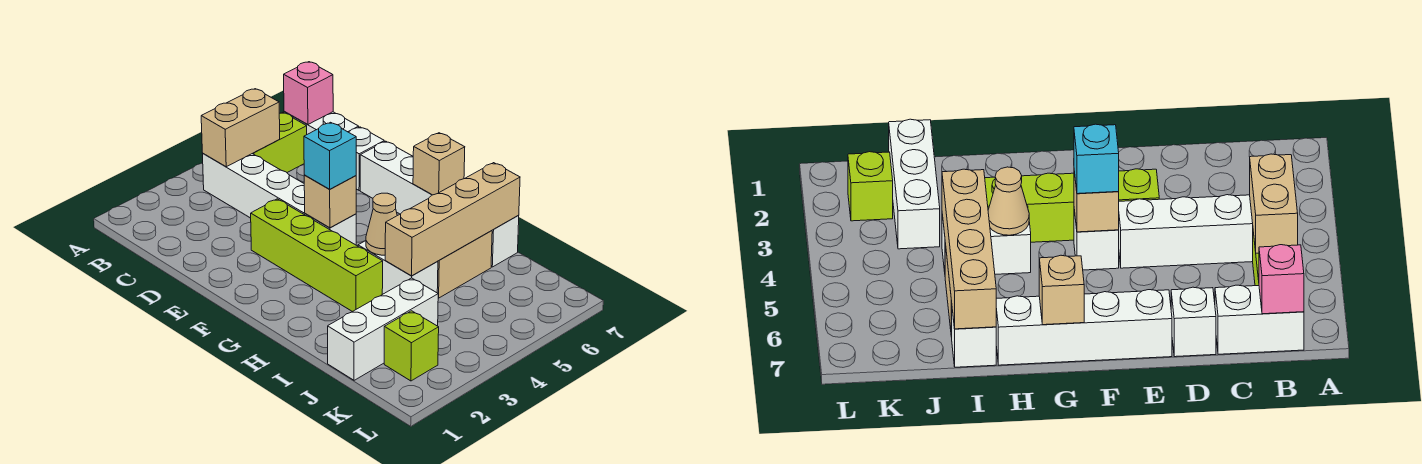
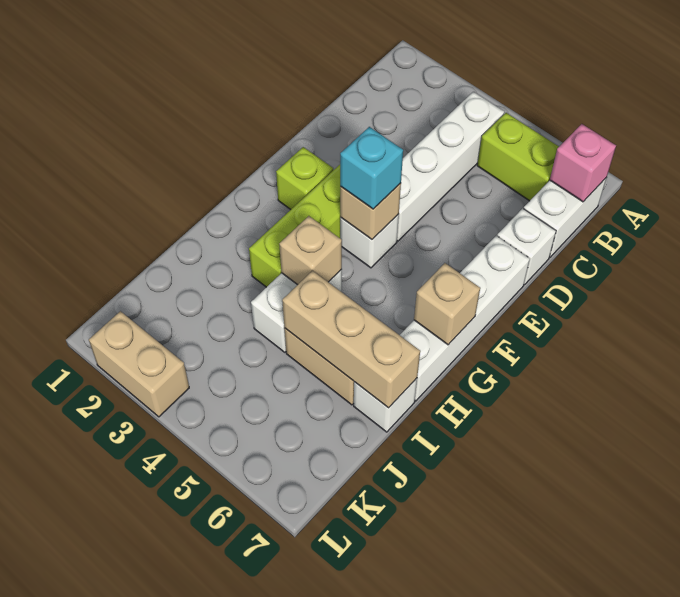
tan 1x2 brick [201,89,280,167] -> tan 1x2 brick moved to [89,311,189,417]
tan 1x1 cone [366,193,397,255] -> tan 1x1 brick [279,216,342,285]
tan 1x4 brick [385,163,520,276] -> tan 1x3 brick [282,271,420,408]
white 1x3 brick [328,278,438,380] -> none
lime 1x1 brick [384,311,439,381] -> lime 1x1 brick moved to [276,147,333,210]

